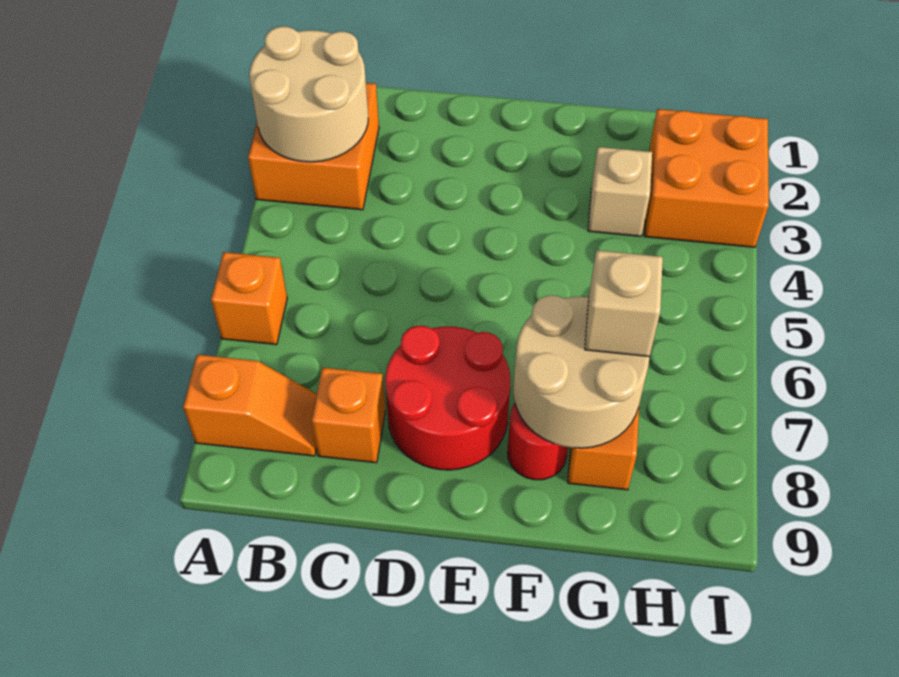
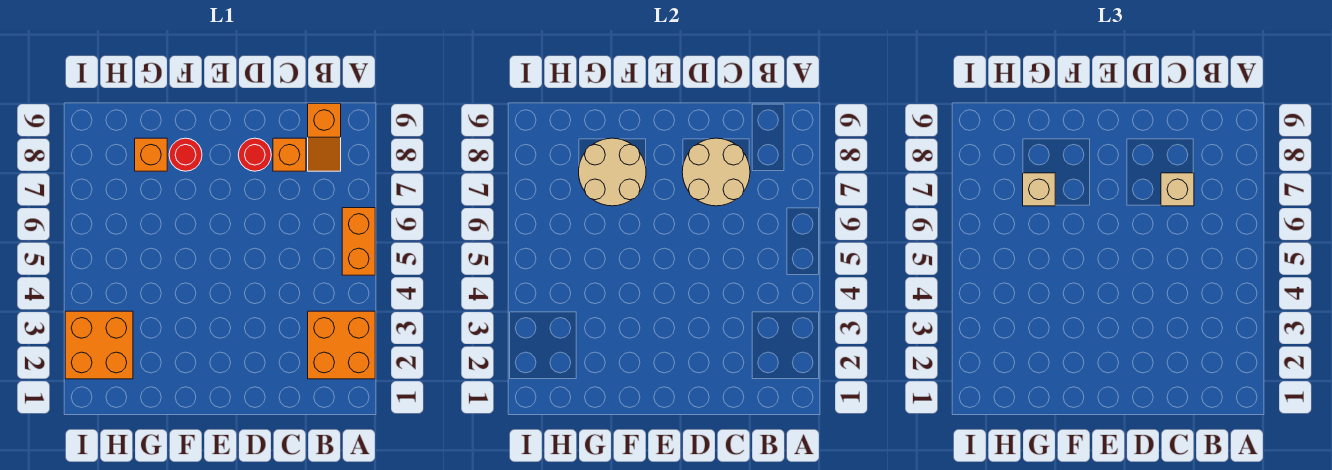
tan 2x2 round brick [249,26,368,162] -> tan 2x2 round brick moved to [682,138,750,206]
orange 1x1 brick [211,252,287,345] -> orange 1x2 brick [342,208,375,275]
orange 1x2 slope [183,355,317,456] -> orange 1x2 slope turned to [308,104,341,171]
red 2x2 round brick [385,326,511,470] -> red 1x1 round brick [238,138,271,171]
tan 1x1 brick [588,147,652,236] -> tan 1x1 brick moved to [1161,173,1194,206]

